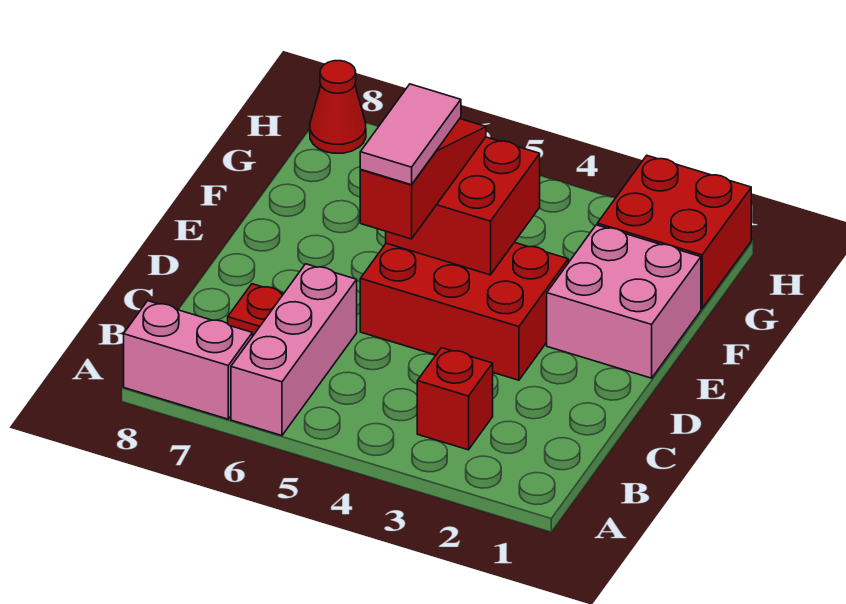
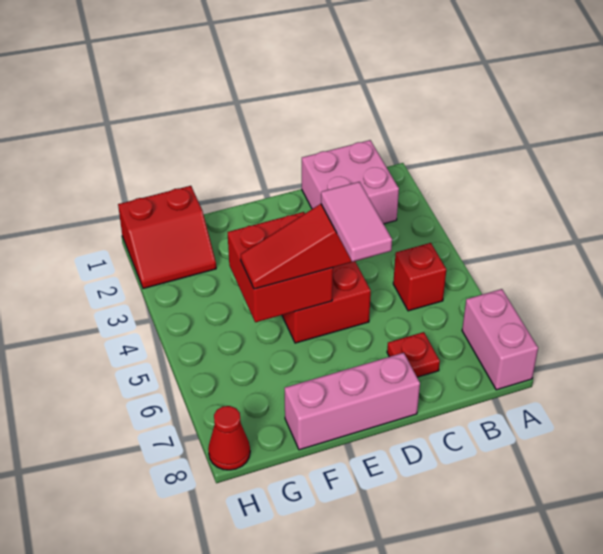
pink 1x3 brick [231,264,357,436] -> pink 1x3 brick moved to [285,353,420,450]
red 1x1 brick [417,348,493,450] -> red 1x1 brick moved to [393,243,446,311]
pink 1x2 tile [360,84,461,185] -> pink 1x2 tile turned to [321,182,392,262]
pink 2x2 brick [547,225,701,378] -> pink 2x2 brick moved to [302,140,399,224]
red 2x2 brick [597,156,751,309] -> red 2x2 slope [118,186,216,289]

